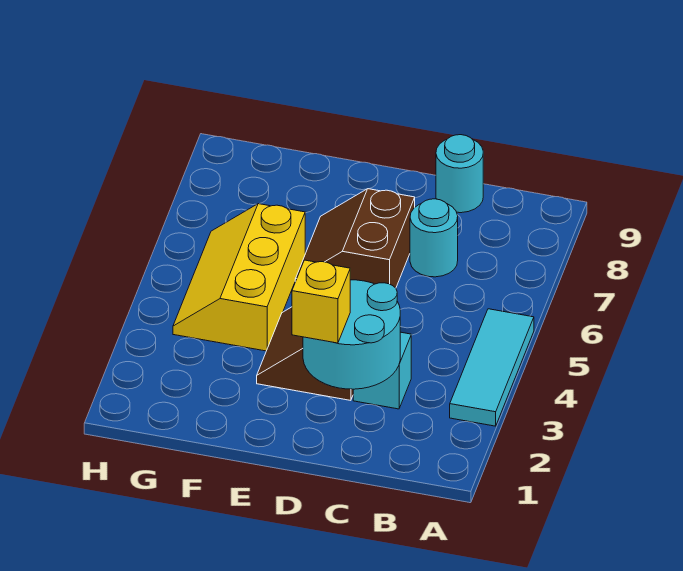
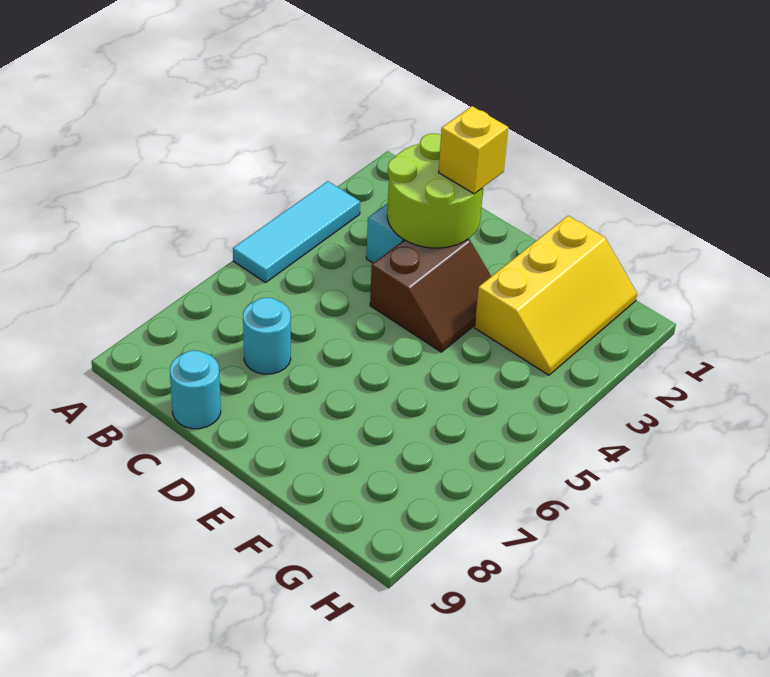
cyan 2x2 round brick [303,280,400,389] -> lime 2x2 round brick [387,134,483,248]
brown 2x2 slope [295,189,415,288] -> none
yellow 2x3 slope [173,204,305,351] -> yellow 2x3 slope moved to [475,216,637,375]

